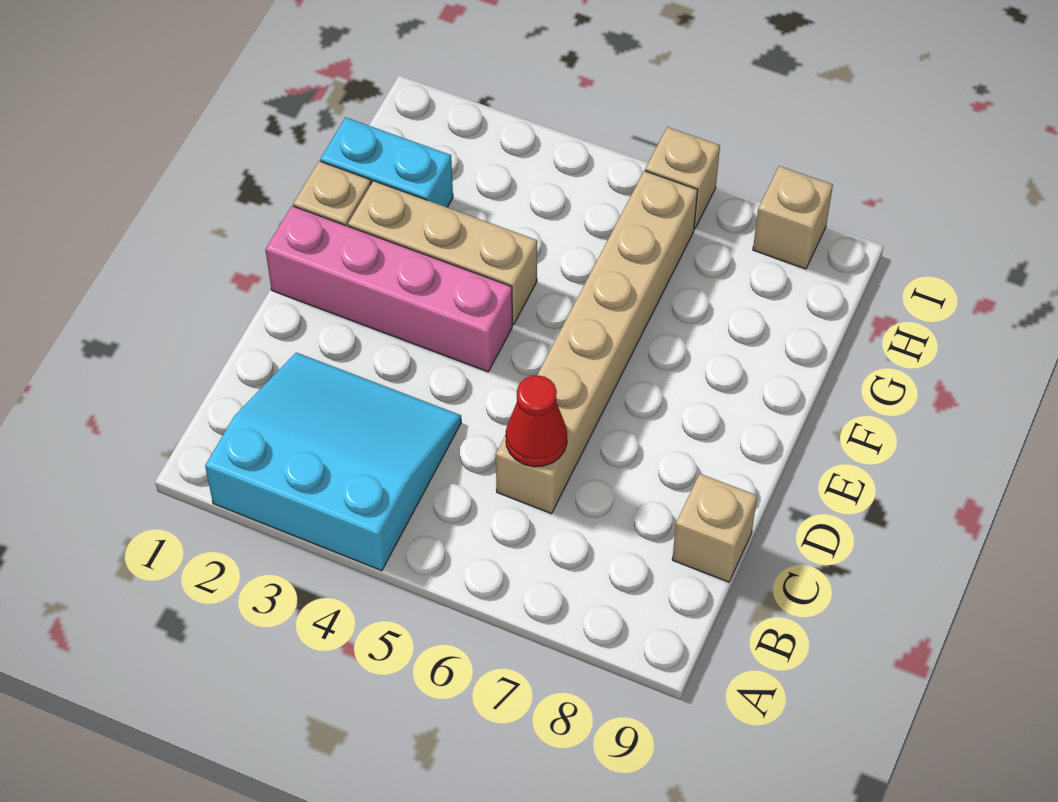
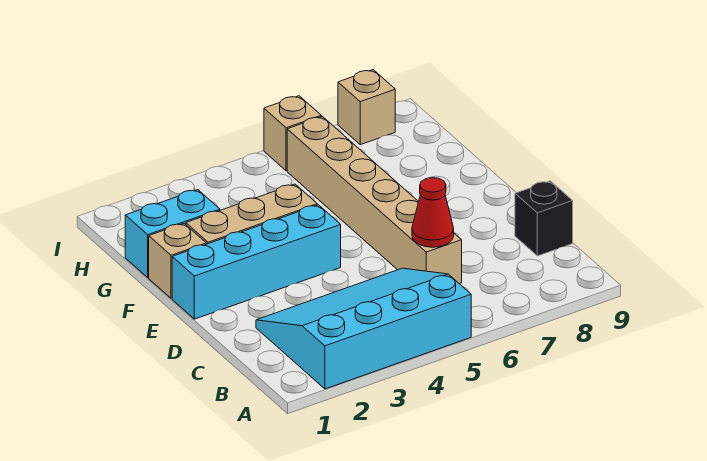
cyan 3x3 slope [205,353,461,571] -> cyan 3x4 slope [256,268,471,389]
tan 1x1 brick [672,474,757,582] -> black 1x1 brick [515,181,573,256]
pink 1x4 brick [265,206,512,372] -> cyan 1x4 brick [172,205,341,319]

